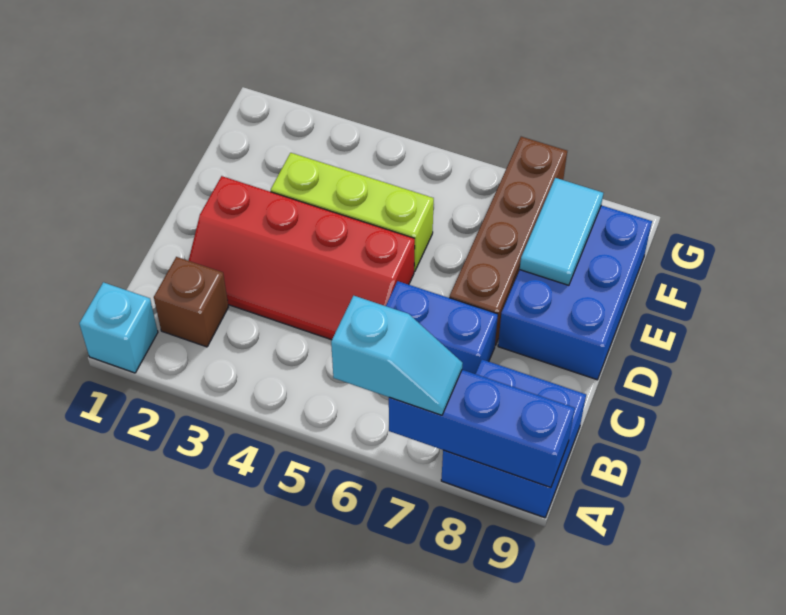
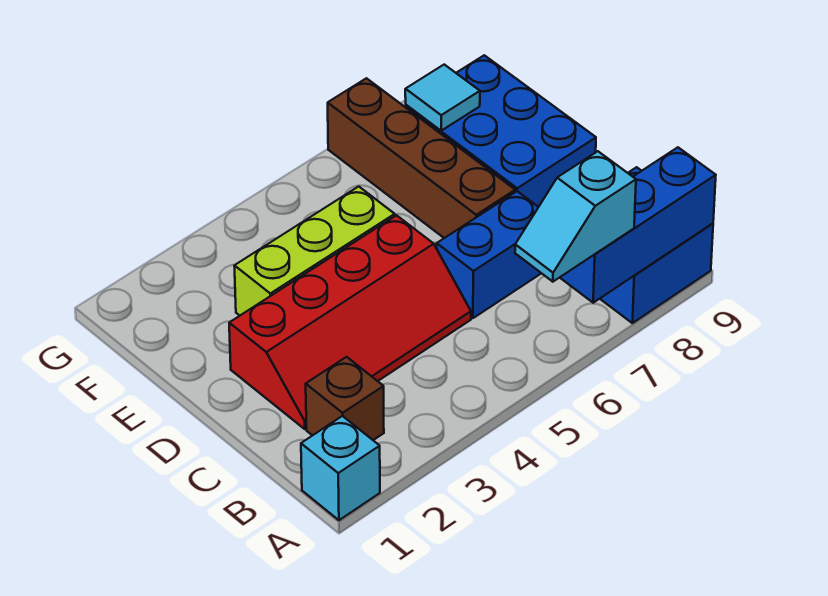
cyan 1x2 slope [331,296,462,415] -> cyan 1x2 slope turned to [515,151,636,282]
cyan 1x2 tile [520,178,603,285] -> cyan 1x1 tile [405,65,480,131]

